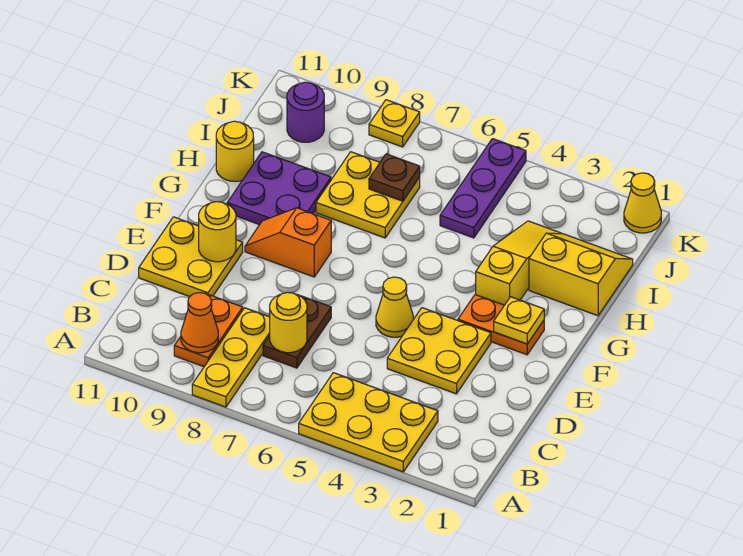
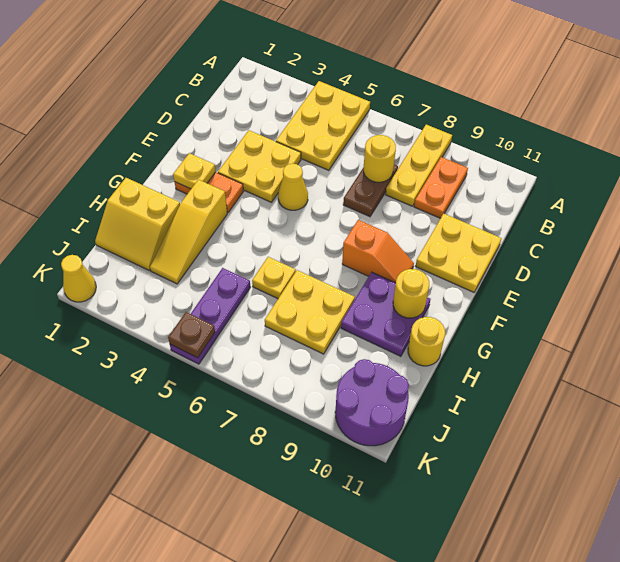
yellow 2x3 plate [299,373,438,472] -> yellow 2x3 plate turned to [276,81,370,170]
orange 1x1 cone [181,293,218,353] -> none
yellow 1x1 round brick [199,202,236,262] -> yellow 1x1 round brick moved to [393,269,429,318]
brown 1x1 plate [369,154,420,201] -> brown 1x1 plate moved to [168,312,215,358]
purple 1x1 round brick [287,82,324,142] -> purple 2x2 round brick [335,359,409,446]
yellow 1x1 plate [369,100,420,147] -> yellow 1x1 plate moved to [252,257,296,299]

